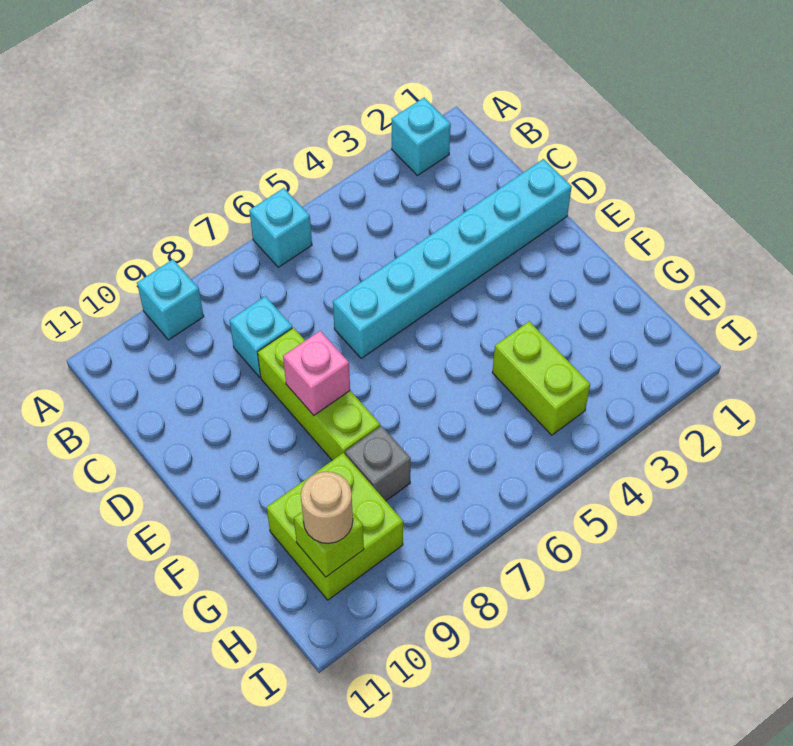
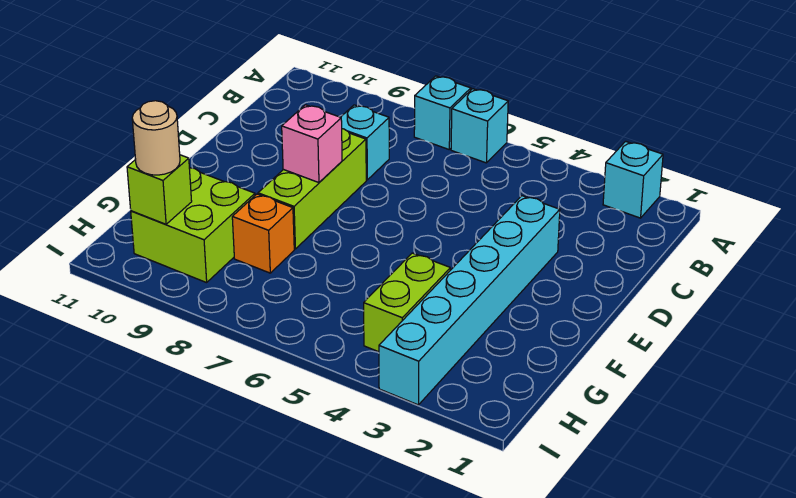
cyan 1x1 brick [137,259,204,340] -> cyan 1x1 brick moved to [414,76,471,149]
cyan 1x6 brick [333,159,572,358] -> cyan 1x6 brick turned to [379,196,560,405]
grey 1x1 brick [345,426,411,501] -> orange 1x1 brick [232,194,294,273]

